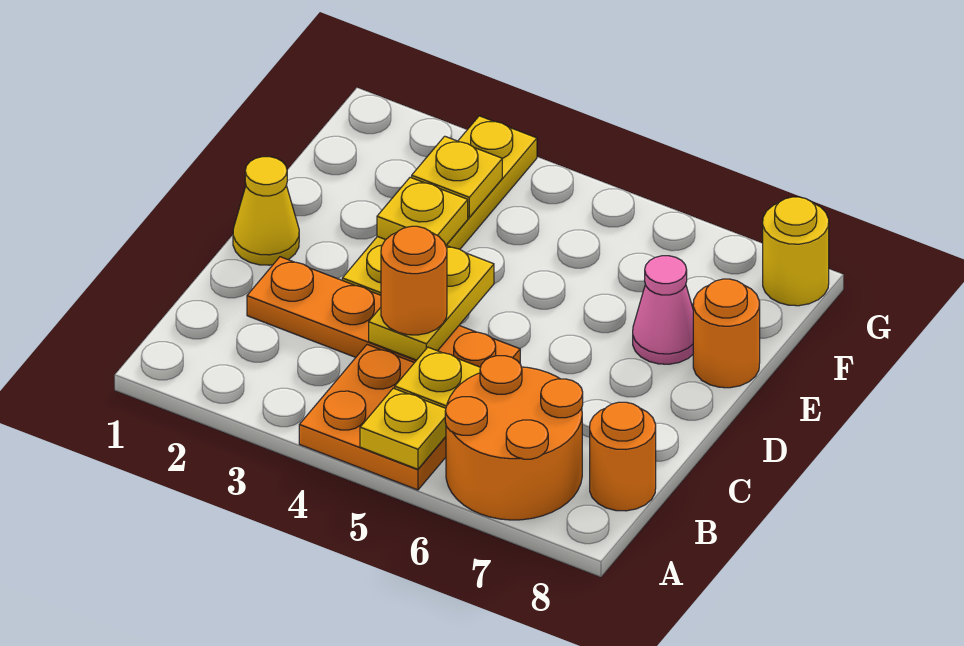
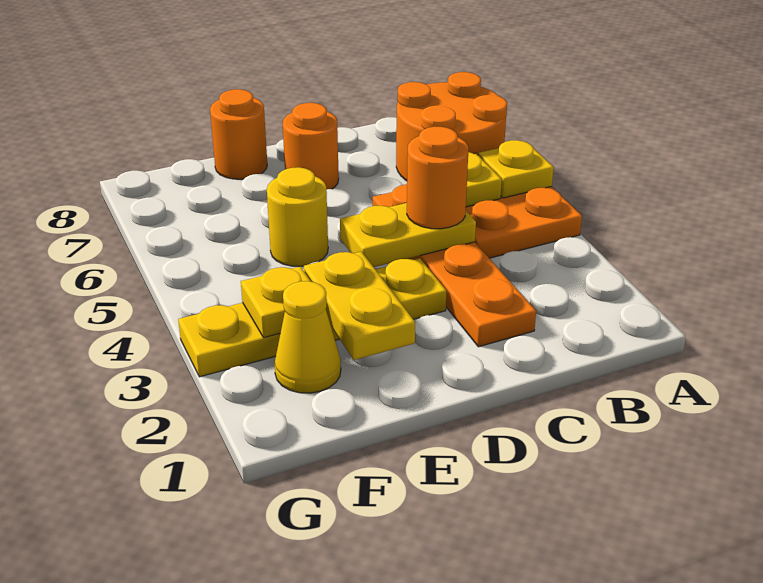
orange 1x1 round brick [590,402,656,511] -> orange 1x1 round brick moved to [283,103,339,190]
yellow 1x1 cone [233,157,299,265] -> yellow 1x1 cone moved to [275,281,341,393]
yellow 1x1 plate [377,177,468,245] -> yellow 1x2 plate [304,252,415,360]
pink 1x1 cone [633,256,693,364] -> none
yellow 1x1 round brick [763,197,829,306] -> yellow 1x1 round brick moved to [267,167,328,266]

